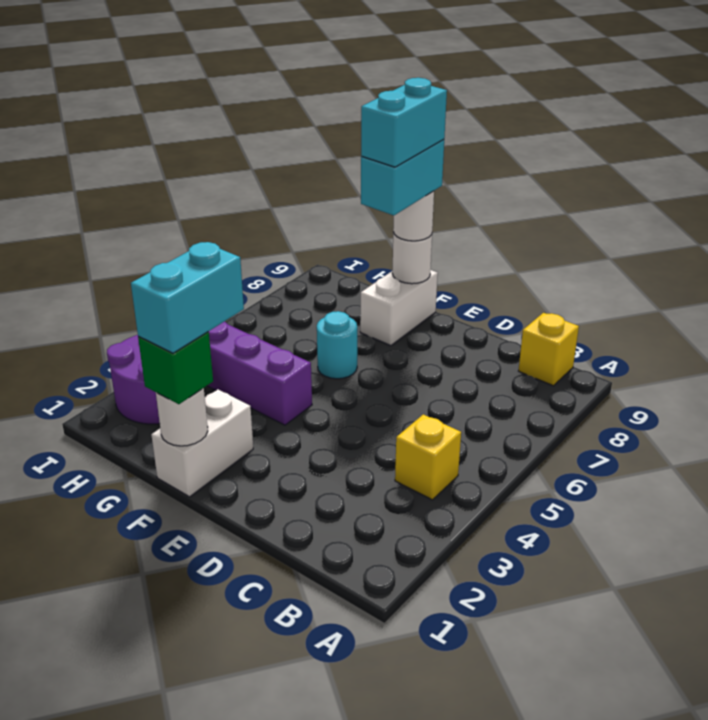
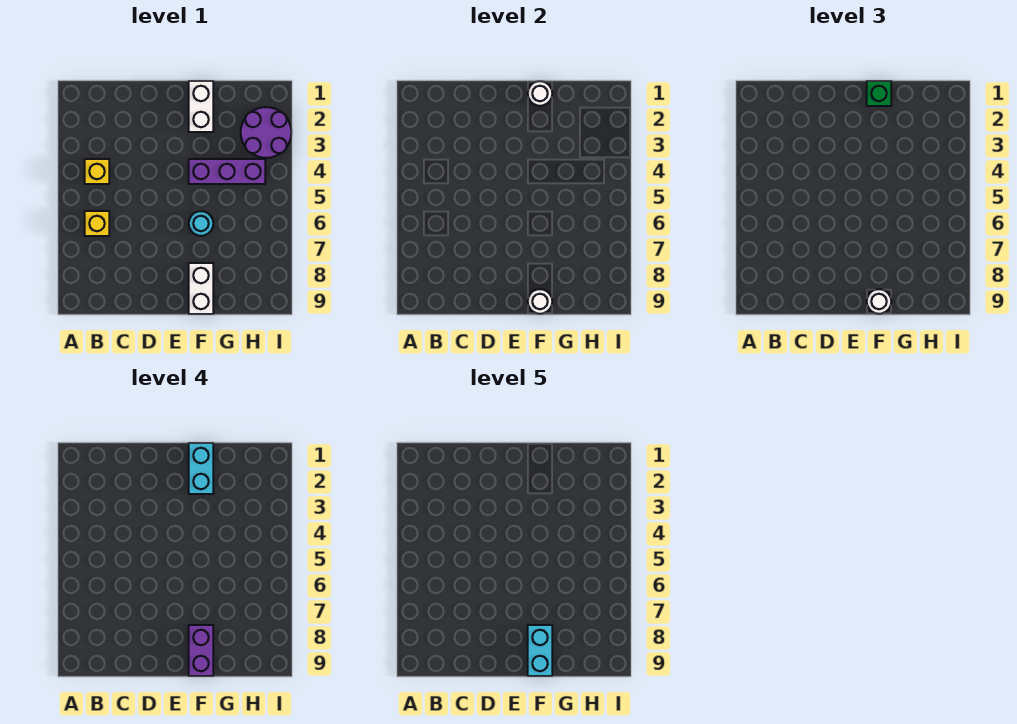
yellow 1x1 brick [519,313,579,386] -> yellow 1x1 brick moved to [85,211,109,236]
cyan 1x2 brick [361,139,444,215] -> purple 1x2 brick [189,625,213,676]

